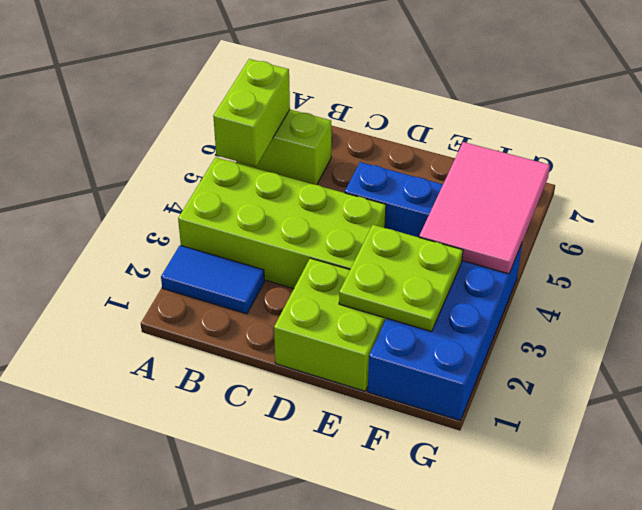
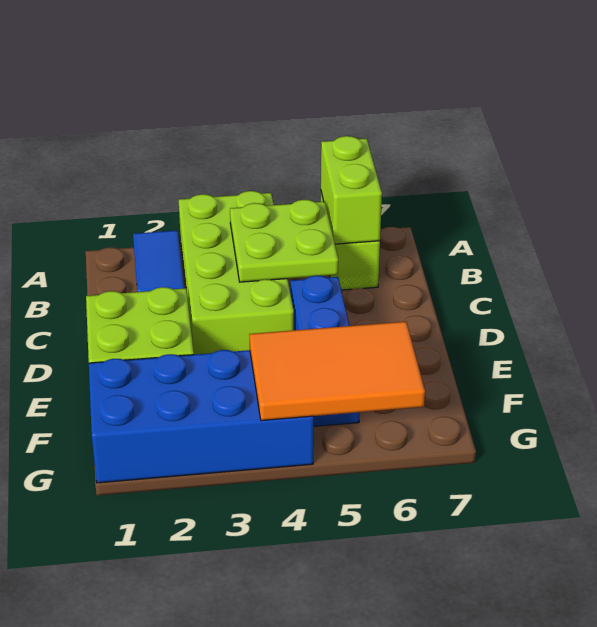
lime 1x2 brick [213,59,290,166] -> lime 1x2 brick turned to [321,136,382,244]
lime 2x2 plate [339,225,463,331] -> lime 2x2 plate moved to [230,200,338,282]
pink 2x3 tile [419,142,550,274] -> orange 2x3 tile [249,322,425,421]

